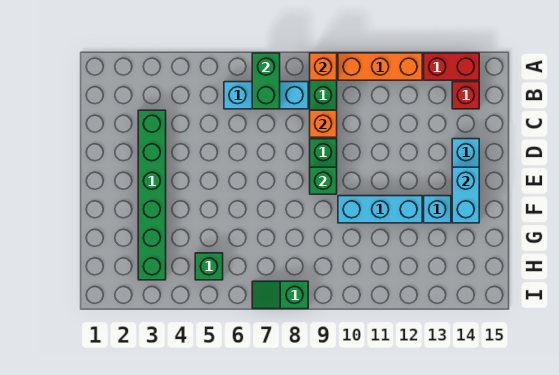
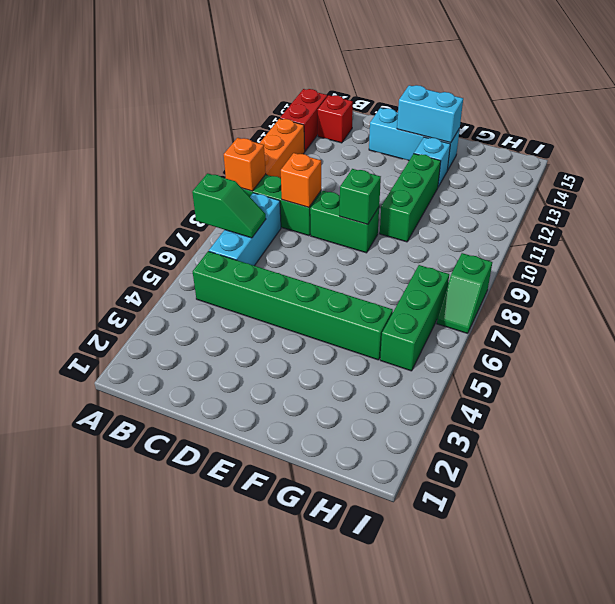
green 1x2 brick [252,53,280,109] -> green 1x2 slope [192,173,266,238]
green 1x6 brick [138,110,166,280] -> green 1x6 brick moved to [193,251,393,360]
cyan 1x3 brick [338,196,422,223] -> green 1x3 brick [380,154,441,242]
green 1x1 brick [195,253,223,280] -> green 1x3 brick [380,265,449,371]

